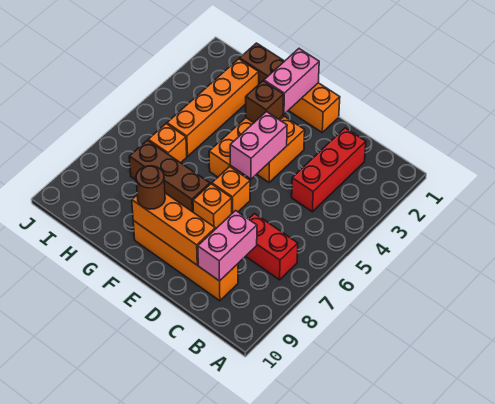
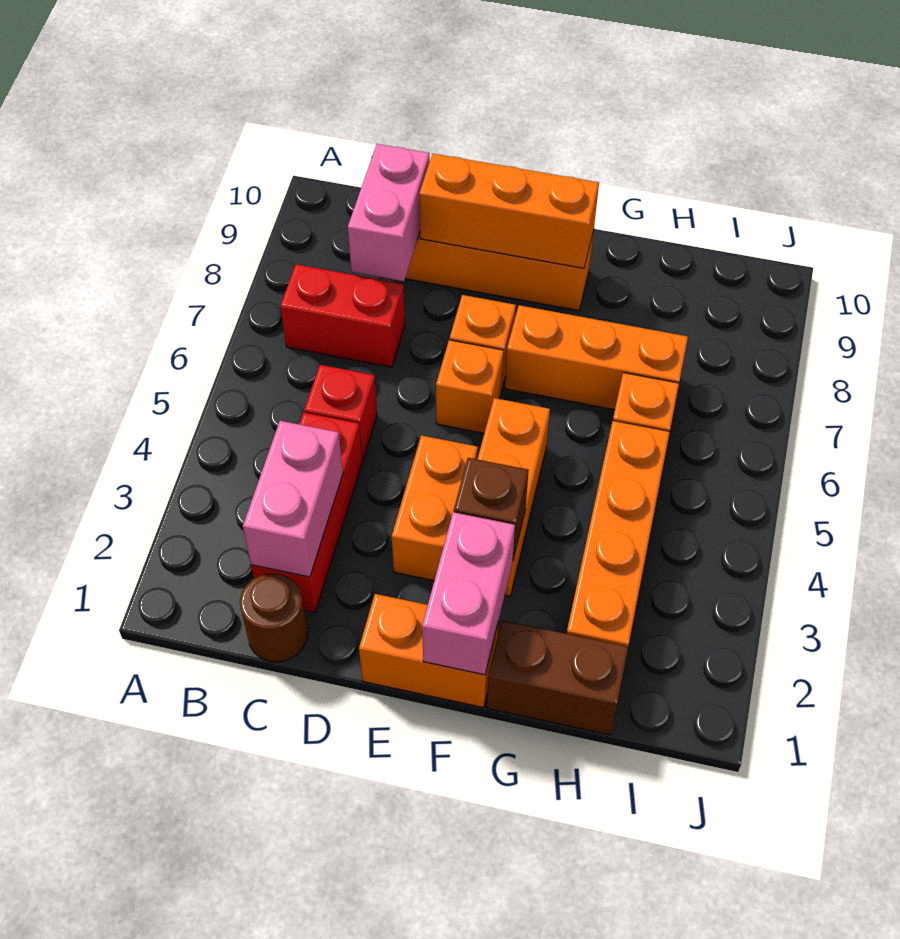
none -> red 1x1 brick [304,365,377,460]
pink 1x2 brick [230,111,287,179] -> pink 1x2 brick moved to [243,421,343,577]
brown 1x3 brick [129,140,210,212] -> orange 1x3 brick [505,305,688,410]
brown 1x1 round brick [136,166,165,209] -> brown 1x1 round brick moved to [240,573,308,662]

